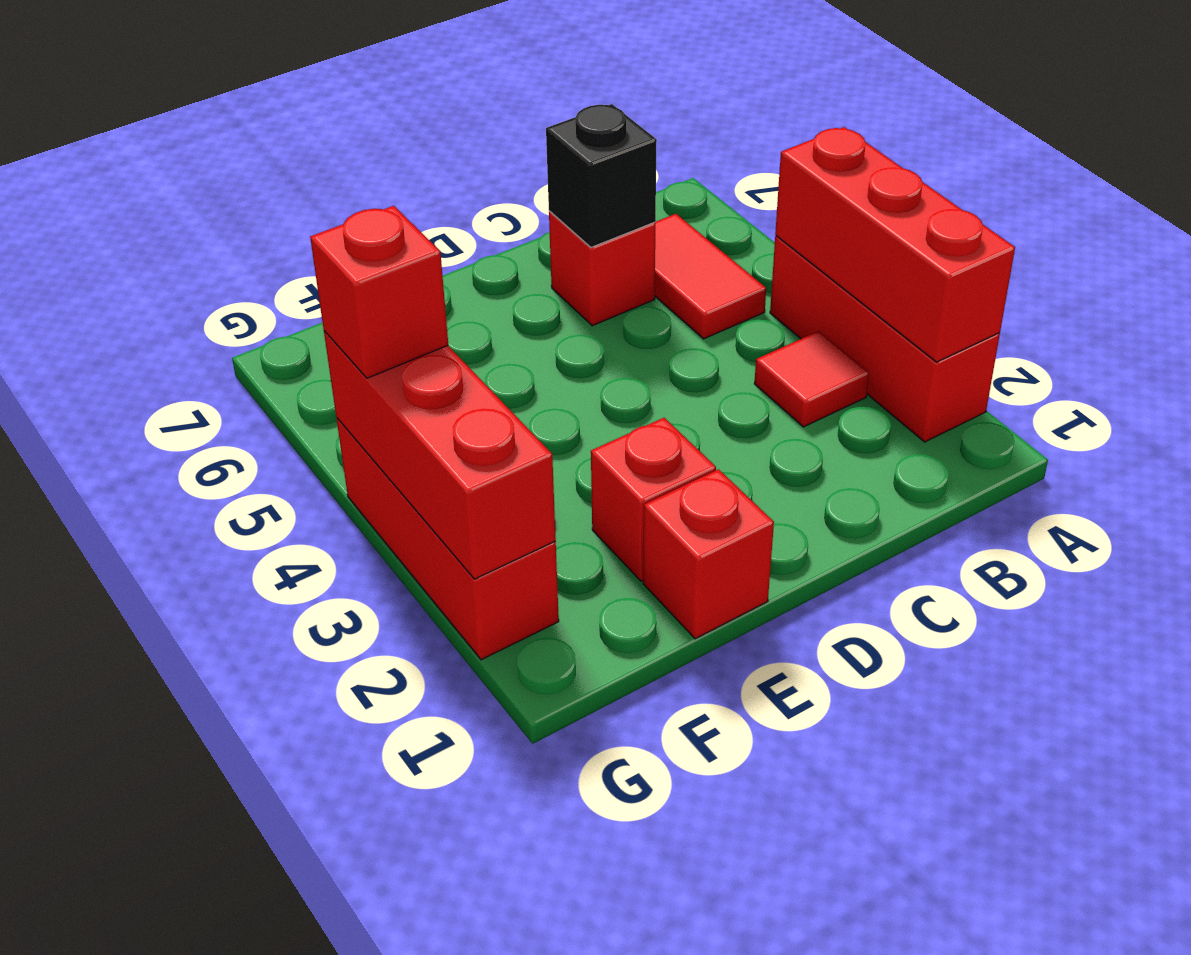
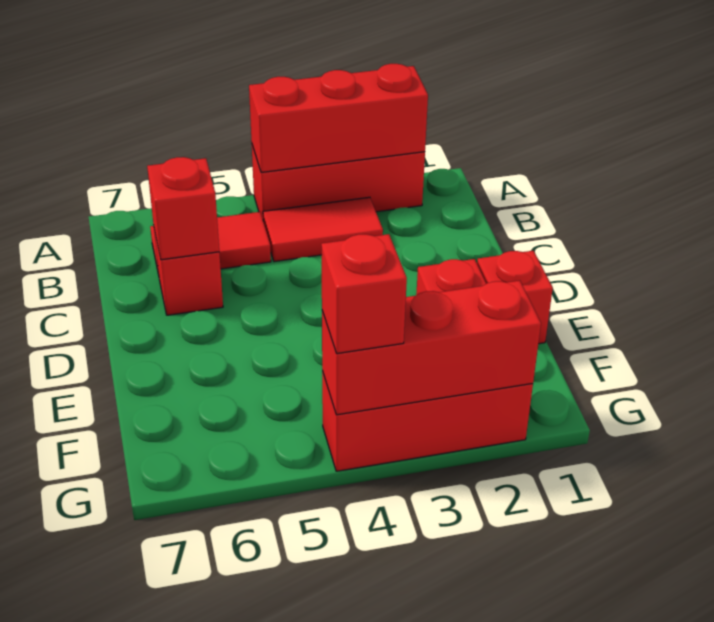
red 1x1 tile [754,331,869,427] -> red 1x2 tile [263,197,383,262]
black 1x1 brick [546,104,657,247] -> red 1x1 brick [147,157,219,260]

